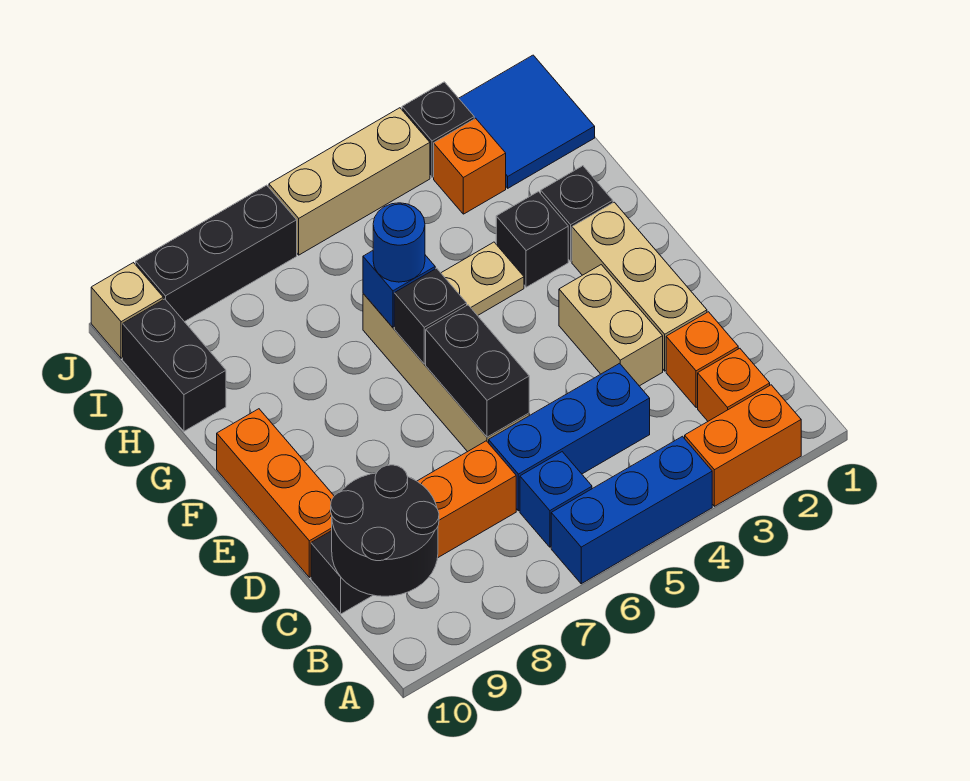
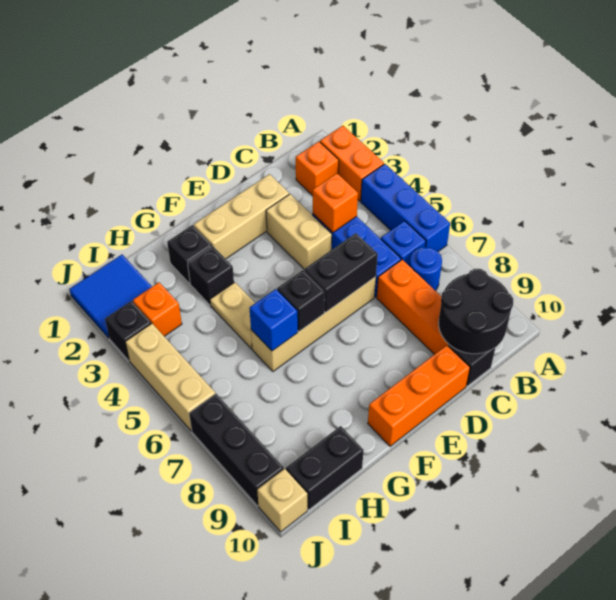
orange 1x1 brick [666,312,738,408] -> orange 1x1 brick moved to [313,173,358,232]
tan 1x2 brick [559,265,663,386] -> tan 1x2 brick turned to [266,194,332,269]
blue 1x1 round brick [373,203,425,282] -> blue 1x1 round brick moved to [409,247,442,291]

